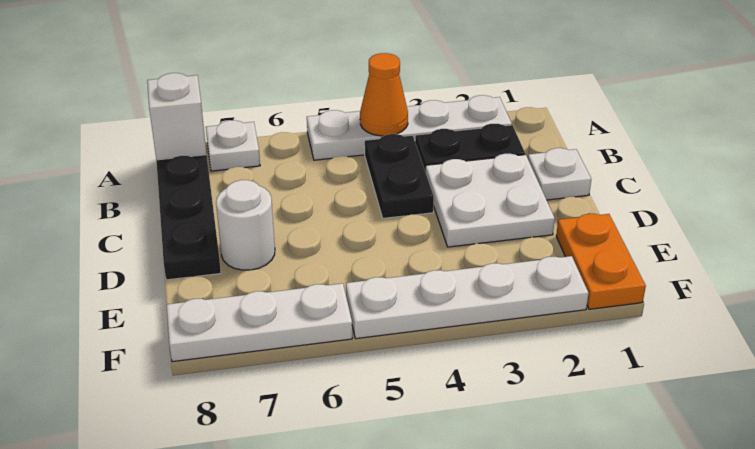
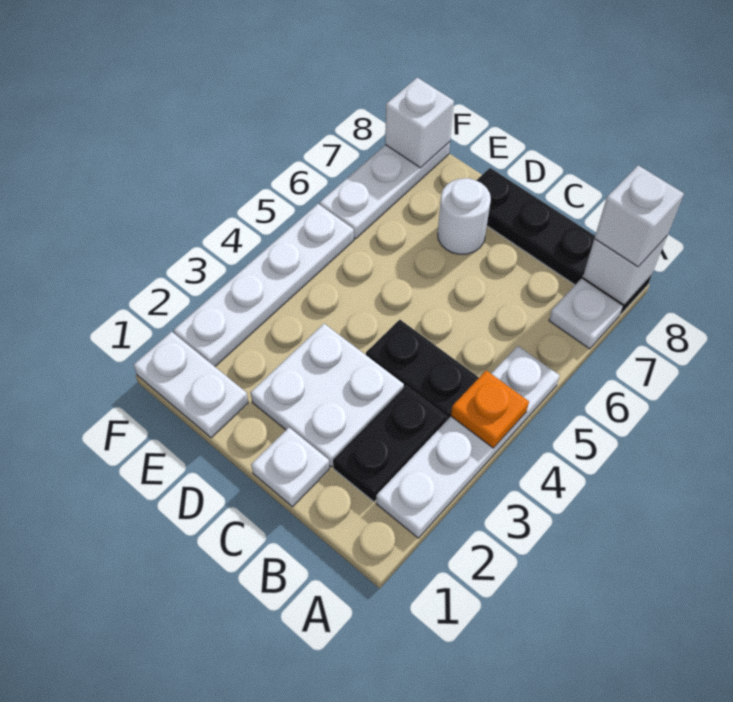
orange 1x1 cone [360,53,408,136] -> orange 1x1 plate [451,370,529,448]
none -> white 1x1 brick [594,165,684,267]
orange 1x2 plate [556,214,646,309] -> white 1x2 plate [134,332,249,438]
none -> white 1x1 brick [385,78,454,168]

